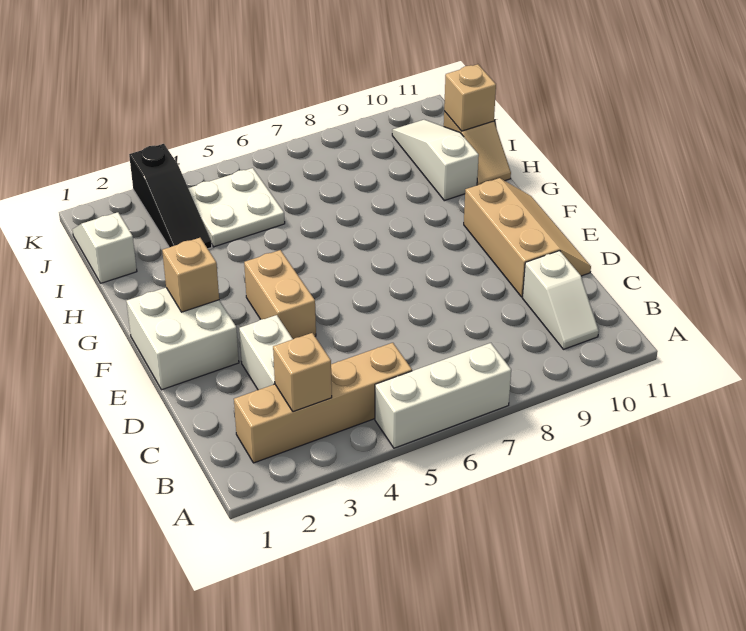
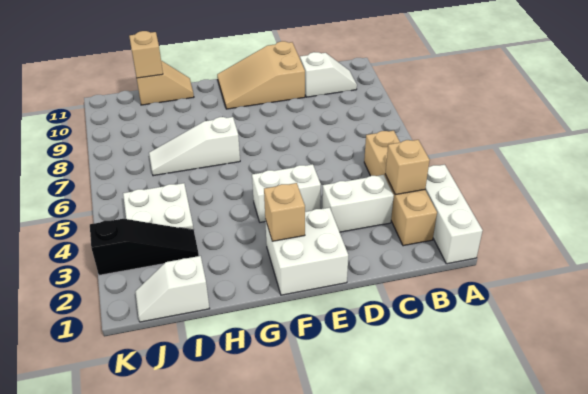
white 1x3 brick [375,343,511,448] -> white 1x3 brick moved to [425,165,483,264]
tan 2x3 slope [464,178,591,297] -> tan 2x3 slope turned to [217,41,305,109]
tan 1x2 brick [244,250,316,339] -> white 1x2 brick [252,164,321,222]
white 1x3 slope [392,120,479,201] -> white 1x3 slope moved to [149,117,240,176]

